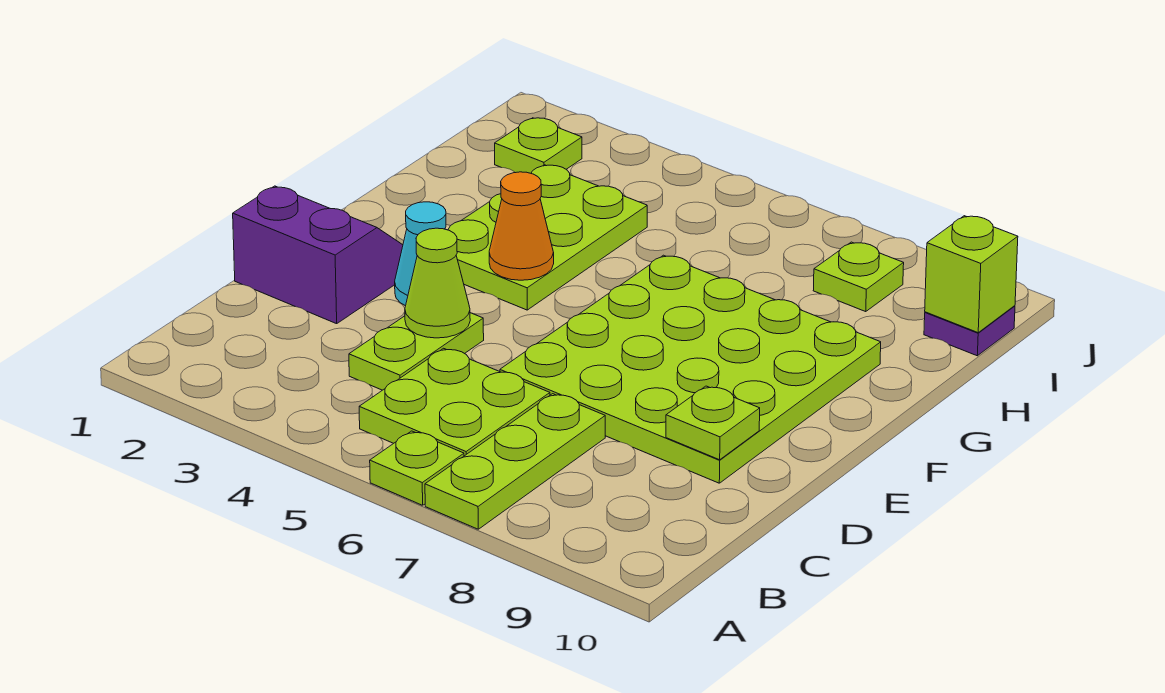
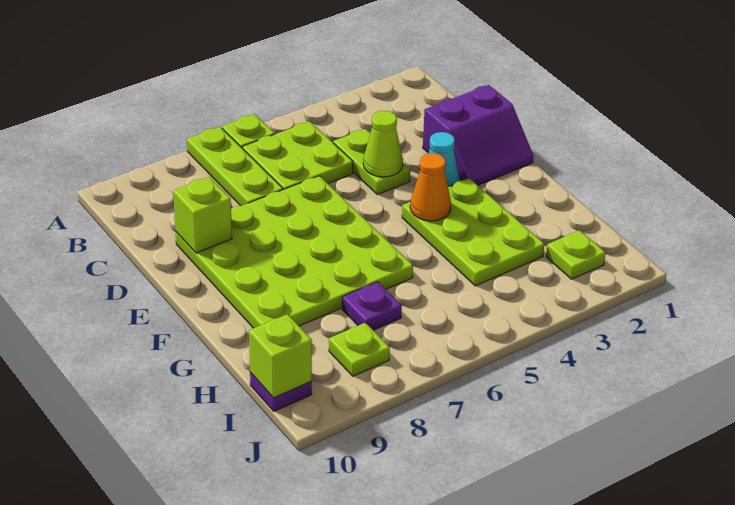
lime 1x1 plate [666,386,760,460] -> lime 1x1 brick [173,177,232,253]
none -> purple 1x1 plate [342,282,402,330]

